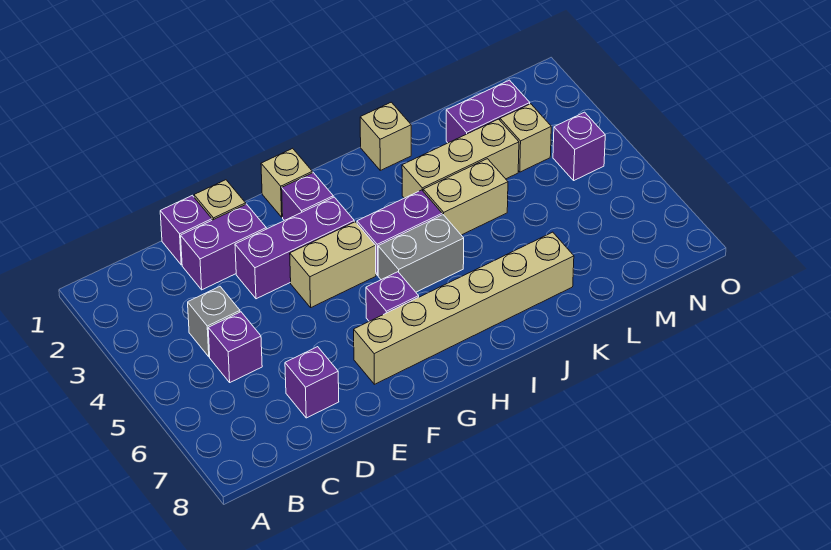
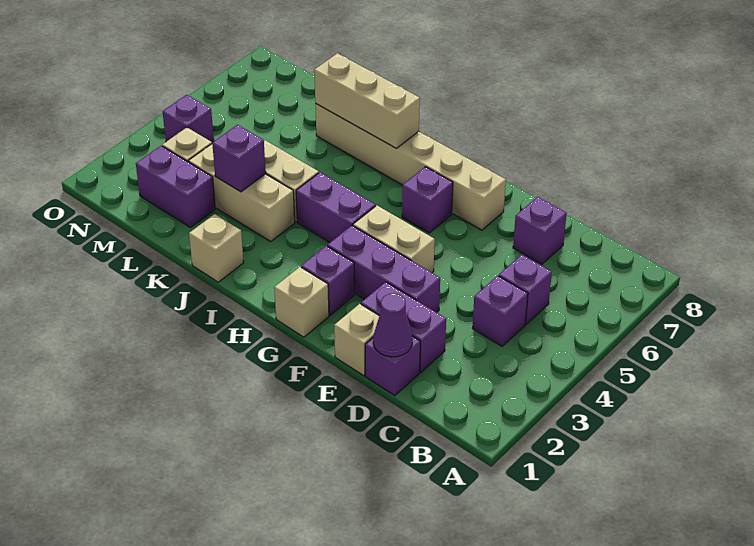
grey 1x1 brick [188,287,240,357] -> purple 1x1 brick [472,276,528,346]
none -> purple 1x1 cone [373,293,413,357]
grey 1x2 brick [378,215,464,292] -> none
none -> tan 1x3 brick [314,53,420,148]
none -> purple 1x1 brick [212,125,266,192]

